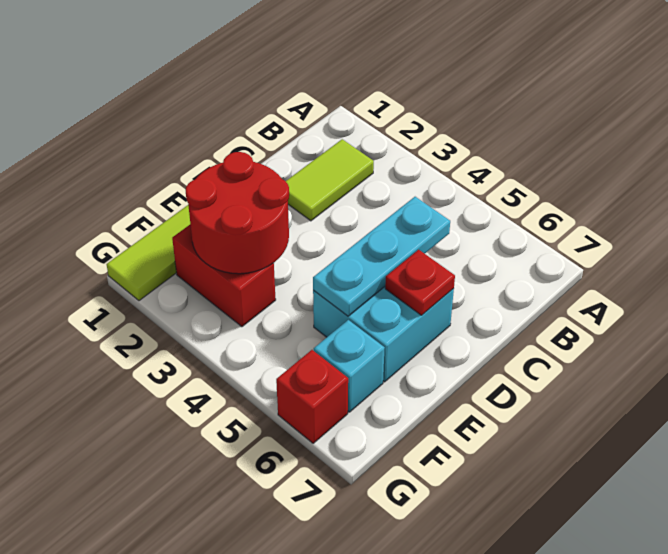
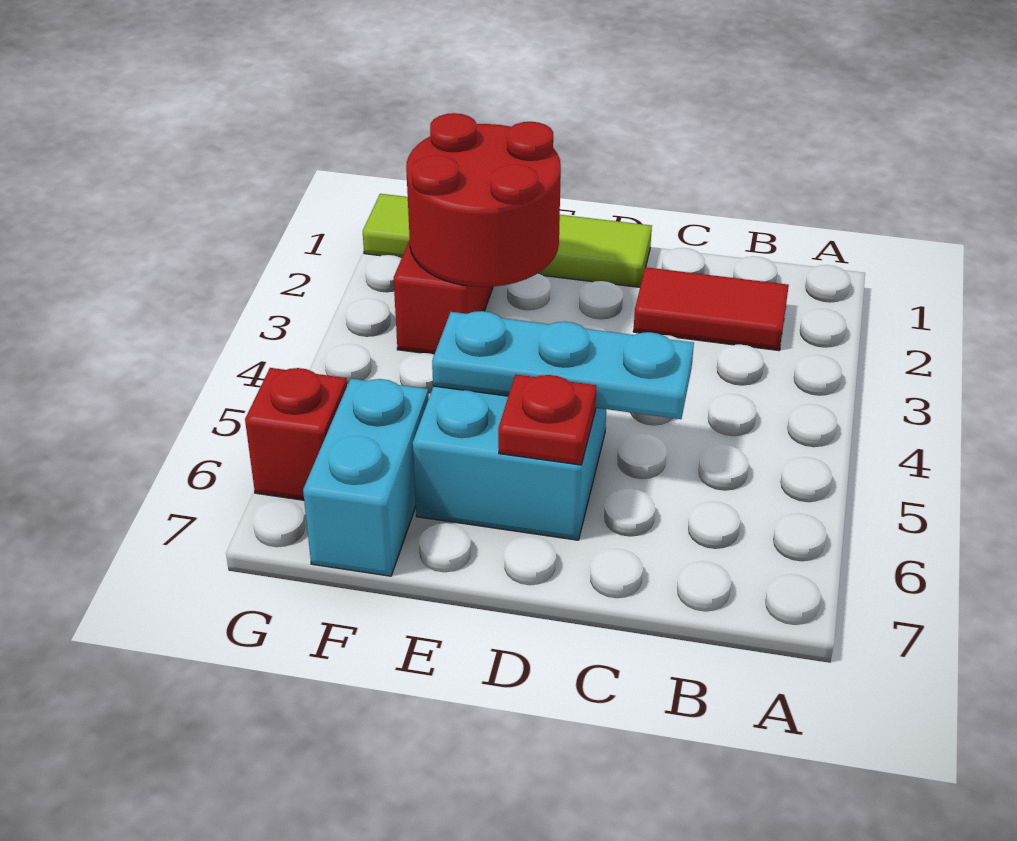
lime 1x2 tile [286,139,374,221] -> red 1x2 tile [633,267,789,351]
cyan 1x1 brick [314,320,385,412] -> cyan 1x2 brick [303,379,429,576]

